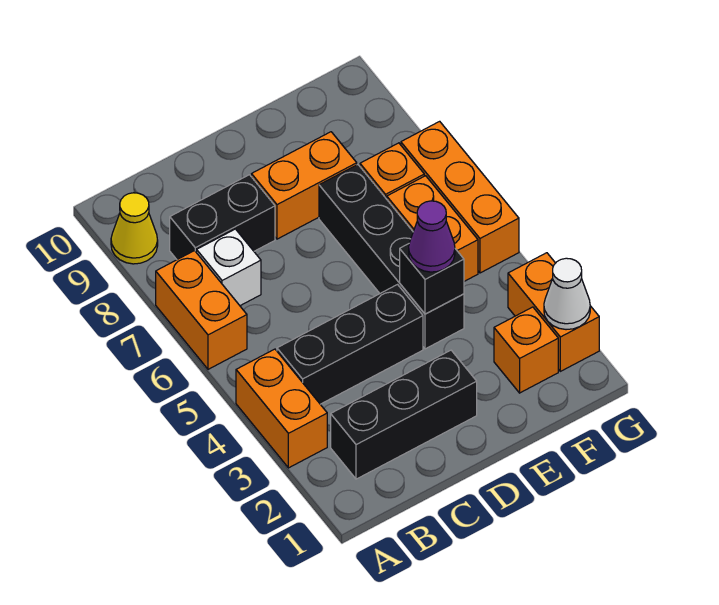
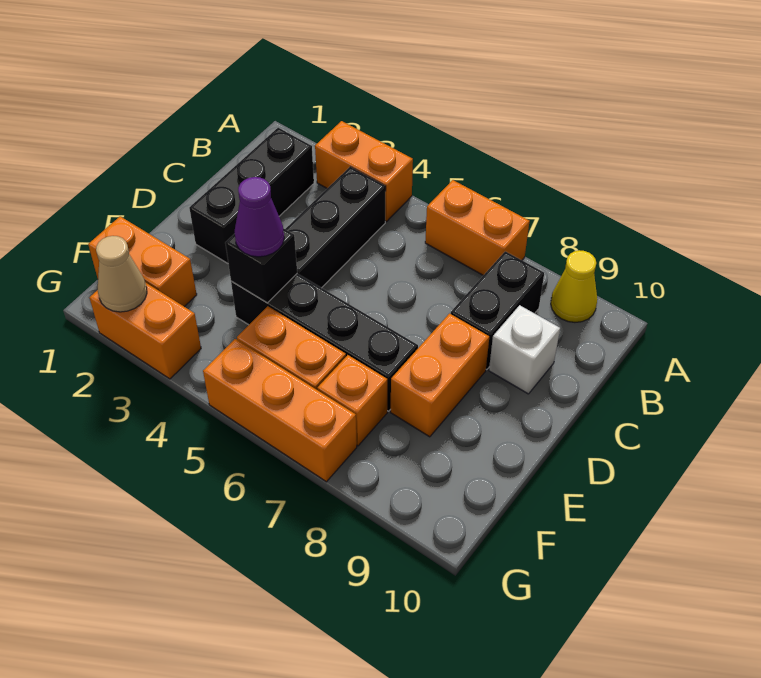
white 1x1 brick [197,229,261,306] -> white 1x1 brick moved to [489,305,560,394]
orange 1x1 brick [494,307,558,393] -> orange 1x2 brick [88,216,197,307]
white 1x1 cone [544,258,590,330] -> tan 1x1 cone [96,236,147,312]

